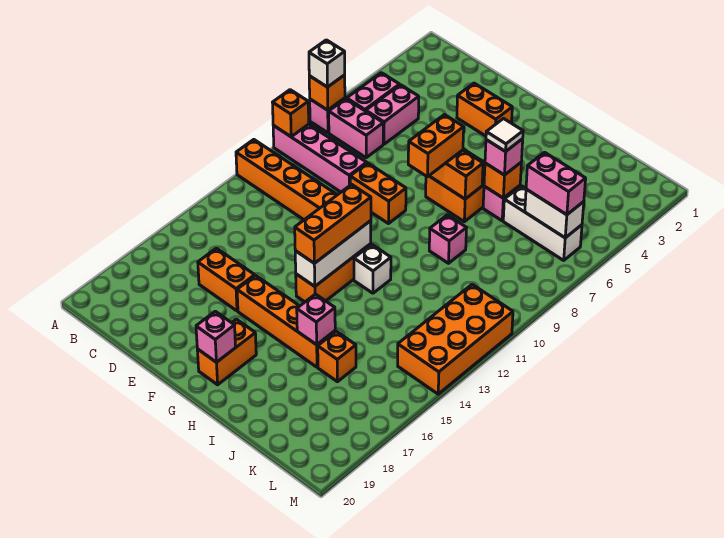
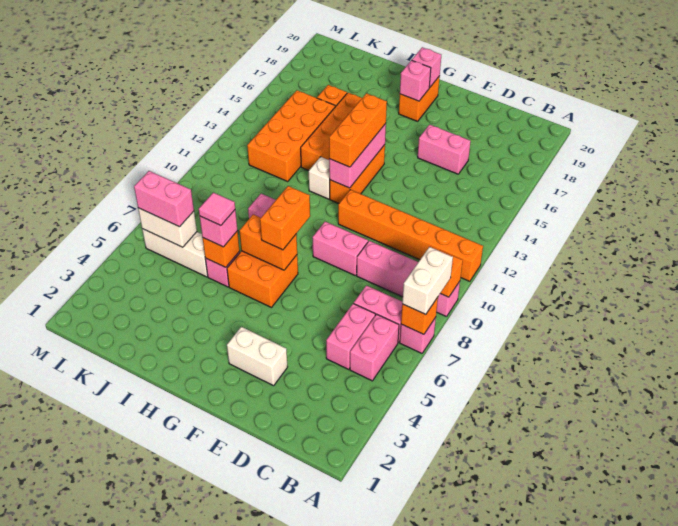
white 1x1 brick [309,40,345,87] -> white 1x2 brick [402,247,453,315]
orange 1x2 brick [198,248,255,311] -> pink 1x2 brick [418,125,471,174]
orange 1x2 brick [457,83,512,136] -> white 1x2 brick [227,327,287,386]
orange 1x2 brick [350,163,406,224] -> pink 1x2 brick [312,222,368,276]
orange 1x4 brick [237,275,335,367] -> orange 1x4 brick turned to [301,93,362,171]
white 1x3 brick [295,221,371,286] -> pink 1x3 brick [329,124,386,188]
white 1x1 tile [486,119,523,152] -> pink 1x1 tile [199,192,235,226]
pink 1x1 brick [297,294,335,345] -> pink 1x1 brick moved to [400,60,431,101]
orange 2x4 brick [398,284,513,394] -> orange 2x4 brick moved to [247,90,335,181]

